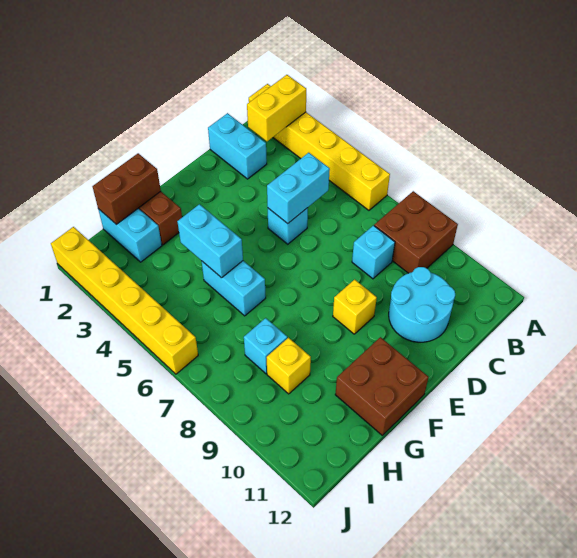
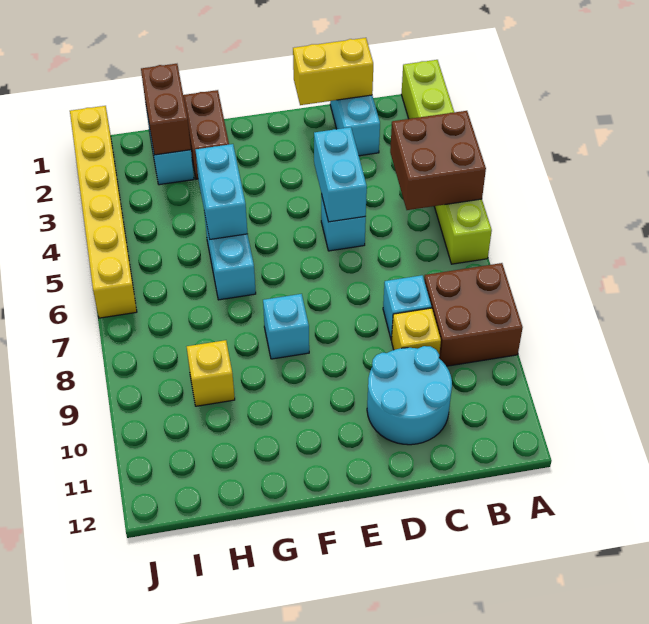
yellow 1x6 brick [249,84,390,210] -> lime 1x6 brick [401,60,492,264]
yellow 1x2 brick [247,75,306,141] -> yellow 1x2 brick moved to [293,38,373,105]
cyan 1x2 brick [267,153,330,224] -> cyan 1x2 brick turned to [314,127,367,222]
yellow 1x1 brick [333,279,377,334] -> yellow 1x1 brick moved to [392,308,441,354]
brown 2x2 brick [335,337,429,435] -> brown 2x2 brick moved to [390,111,486,210]
brown 1x2 brick [93,153,161,225] -> brown 1x2 brick turned to [141,64,191,155]
cyan 1x1 brick [244,318,287,374] -> cyan 1x1 brick moved to [263,294,309,359]

